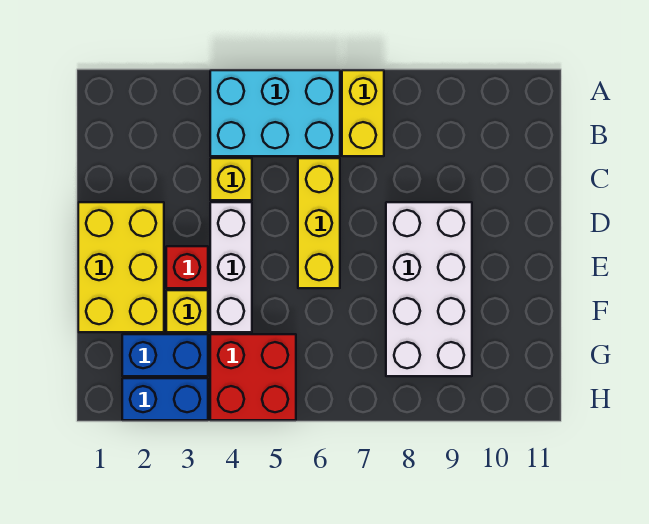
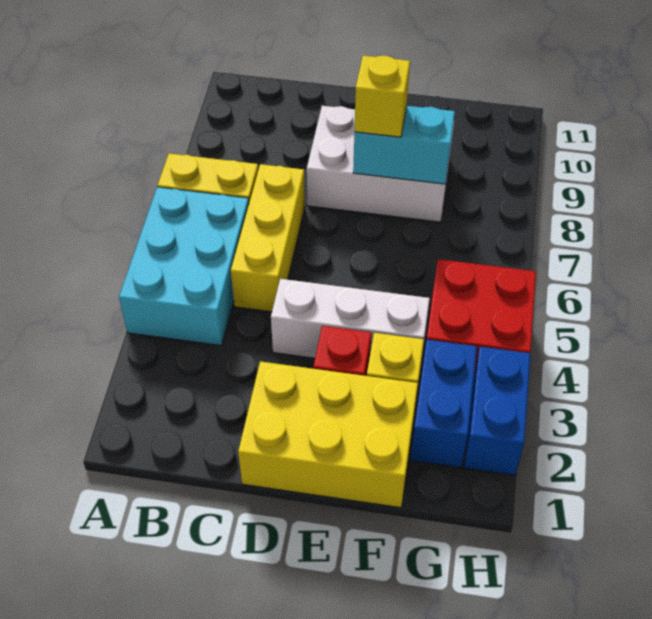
yellow 1x1 brick [210,158,252,200] -> yellow 1x1 brick moved to [354,56,410,137]
yellow 1x3 brick [298,158,340,288] -> yellow 1x3 brick turned to [231,164,305,312]
white 2x4 brick [386,202,472,376] -> white 2x3 brick [307,106,454,222]
none -> cyan 1x2 brick [353,106,455,184]

